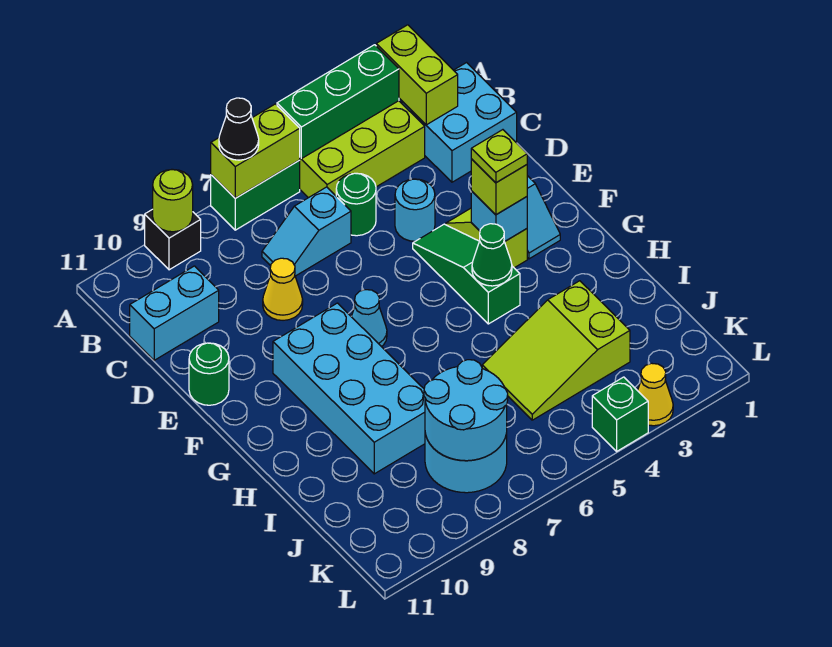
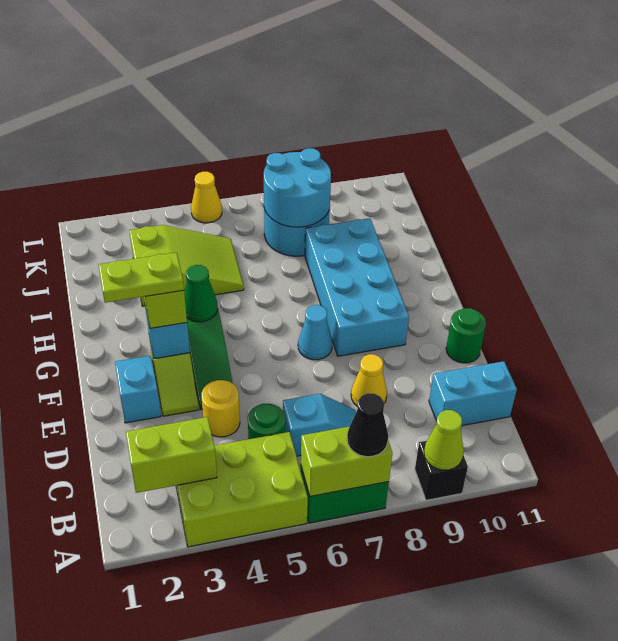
lime 1x2 brick [376,25,458,125] -> lime 1x2 brick turned to [126,417,217,493]
green 1x3 brick [277,45,399,159] -> none
lime 1x1 round brick [153,169,193,232] -> lime 1x1 cone [424,410,464,470]
cyan 2x2 brick [402,63,517,182] -> none
cyan 1x1 round brick [395,179,435,241] -> yellow 1x1 round brick [201,380,240,437]
lime 1x1 plate [471,130,527,183] -> lime 1x2 plate [99,252,184,303]
yellow 1x1 cone [637,363,673,426] -> yellow 1x1 cone moved to [191,172,222,223]
green 1x1 brick [592,377,648,451] -> none

